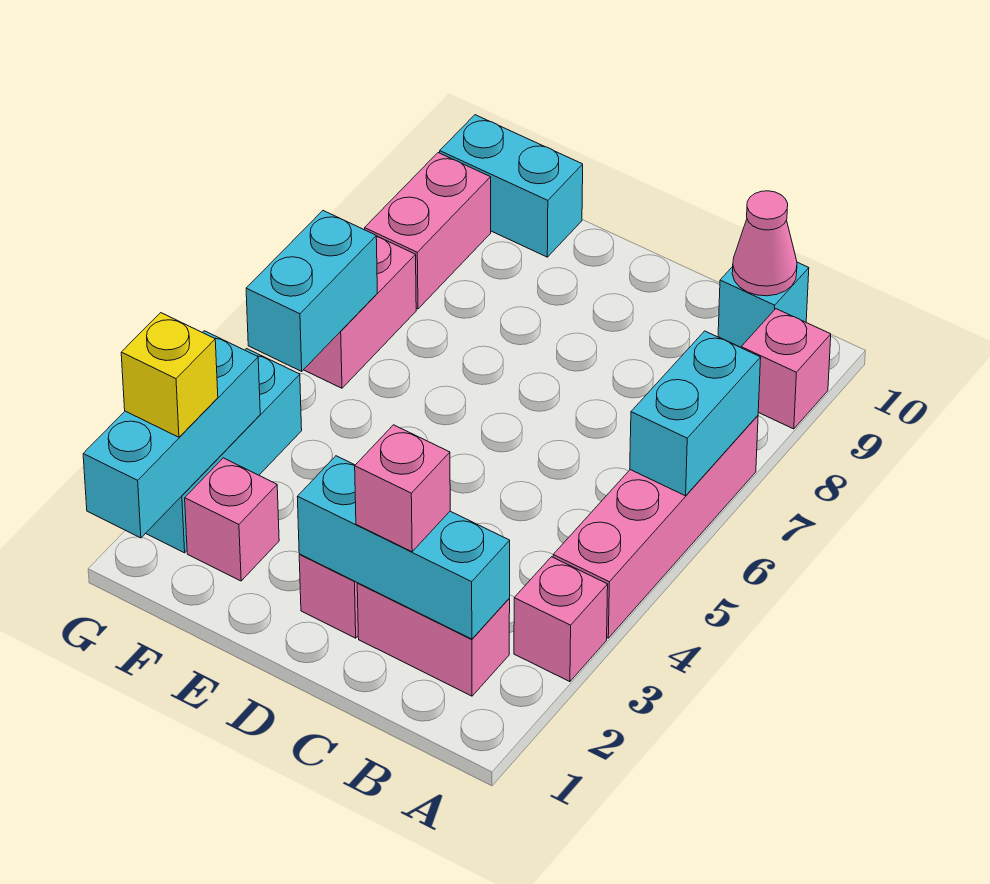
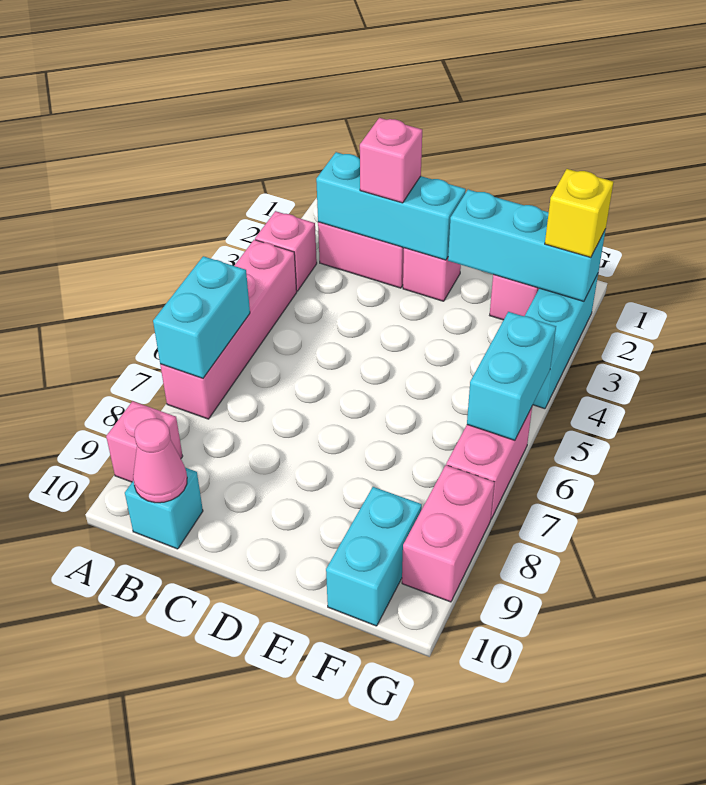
cyan 1x2 brick [440,115,583,257] -> cyan 1x2 brick turned to [326,487,422,626]
cyan 1x3 brick [83,331,260,538] -> cyan 1x3 brick turned to [448,190,606,301]

